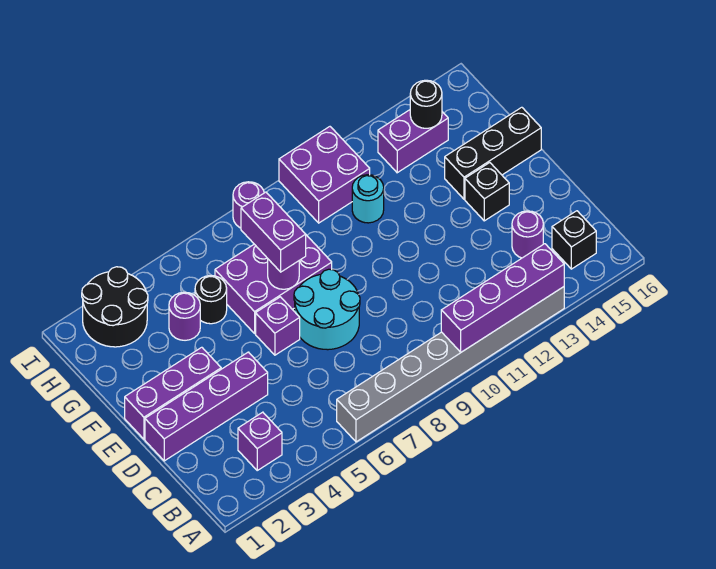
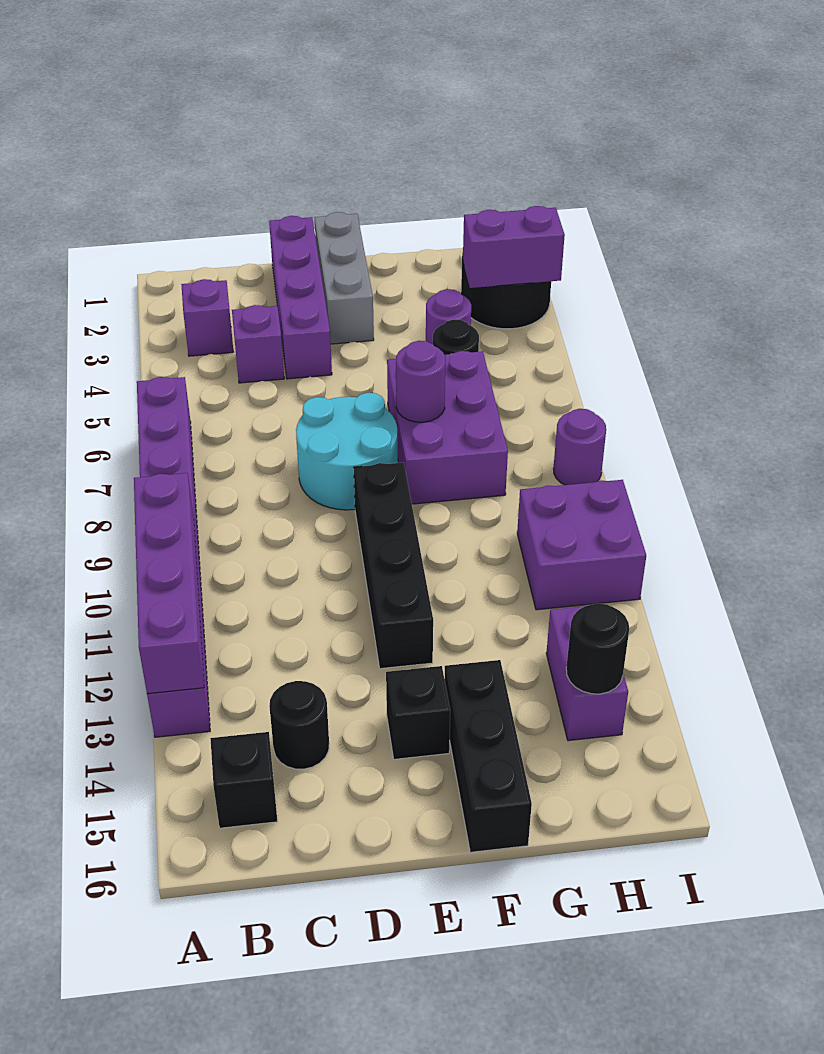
grey 1x8 brick [337,287,564,442] -> purple 1x8 brick [137,377,210,737]
purple 1x1 round brick [512,211,543,258] -> black 1x1 round brick [269,681,329,769]
purple 1x3 brick [125,347,221,439] -> grey 1x3 brick [314,212,374,344]
purple 1x1 brick [256,297,300,355] -> purple 1x1 brick moved to [232,305,284,383]
none -> black 1x4 brick [354,462,433,669]
purple 1x2 brick [241,192,306,272] -> purple 1x2 brick moved to [463,206,565,288]
cyan 1x1 round brick [352,175,384,223] -> none

